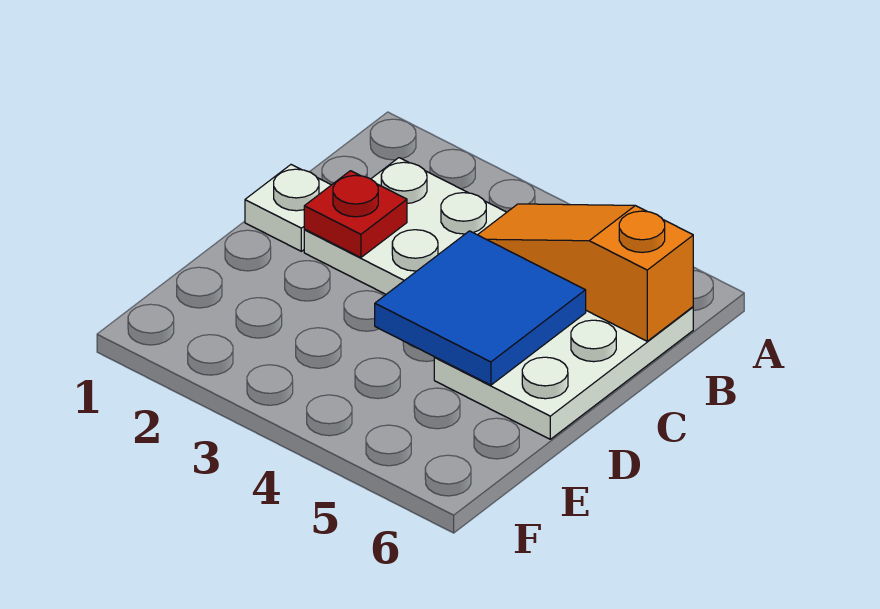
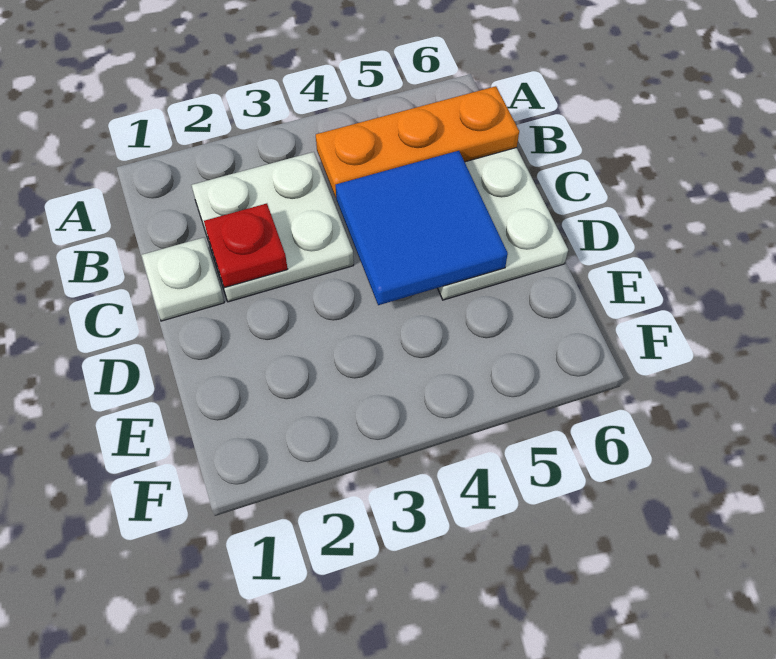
orange 1x3 slope [478,204,693,341] -> orange 1x3 plate [316,86,519,197]

